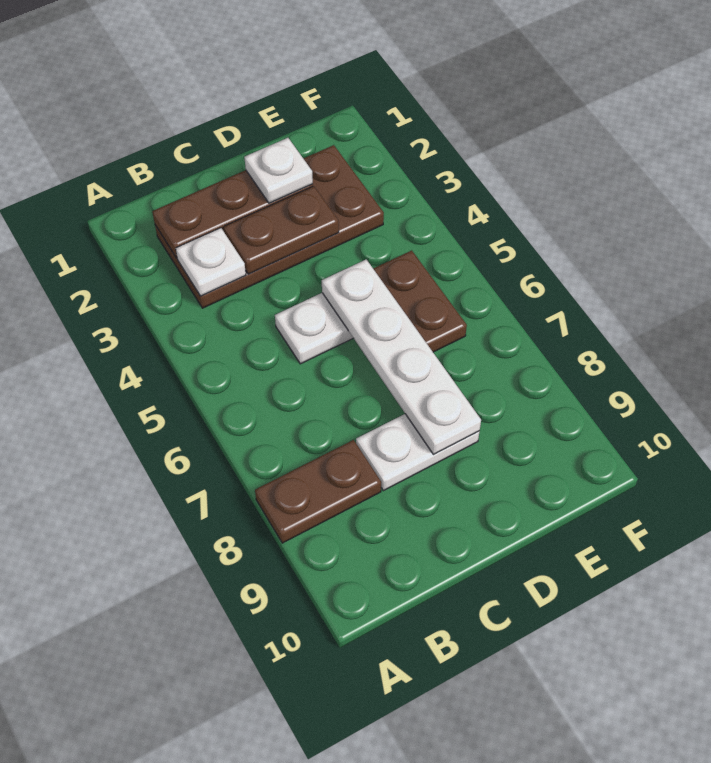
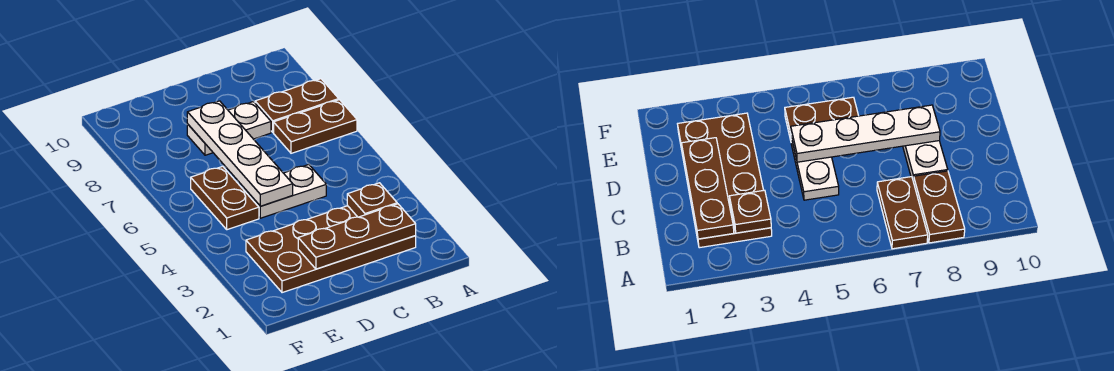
white 1x1 plate [176,228,246,296] -> brown 1x1 plate [347,183,397,217]
brown 1x2 plate [223,186,339,274] -> brown 1x2 plate moved to [274,100,357,153]
white 1x1 plate [244,138,313,203] -> none

